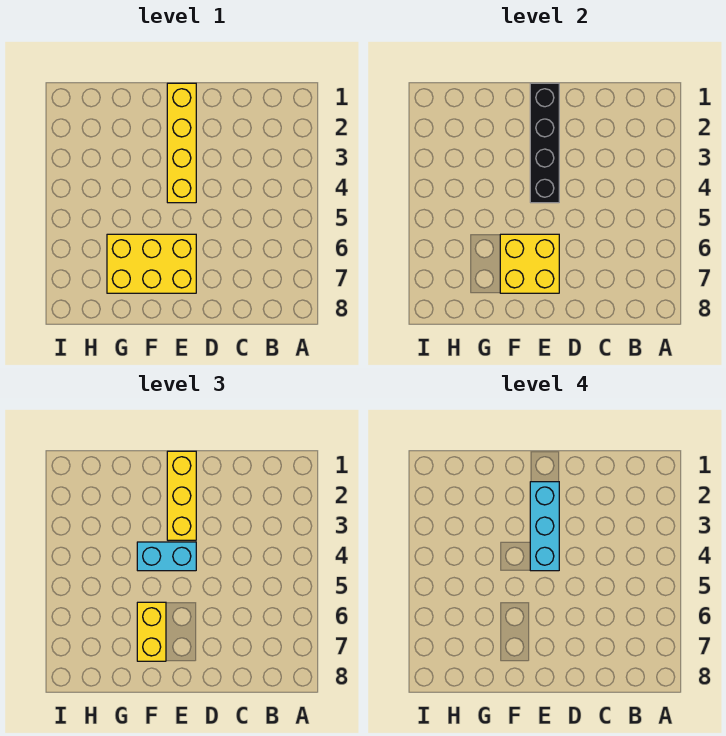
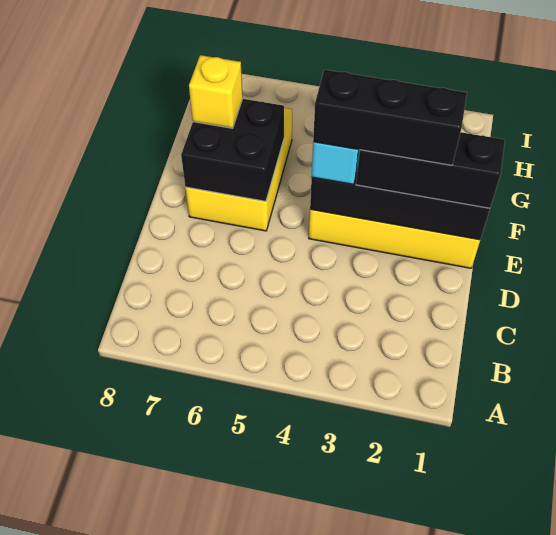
yellow 1x3 brick [167,451,196,540] -> black 1x3 brick [356,132,505,208]
cyan 1x3 brick [530,482,559,571] -> black 1x3 brick [313,70,467,165]
yellow 2x2 brick [500,234,559,293] -> black 2x2 brick [181,99,284,201]
yellow 1x2 brick [137,602,166,661] -> yellow 1x1 brick [189,55,243,128]

